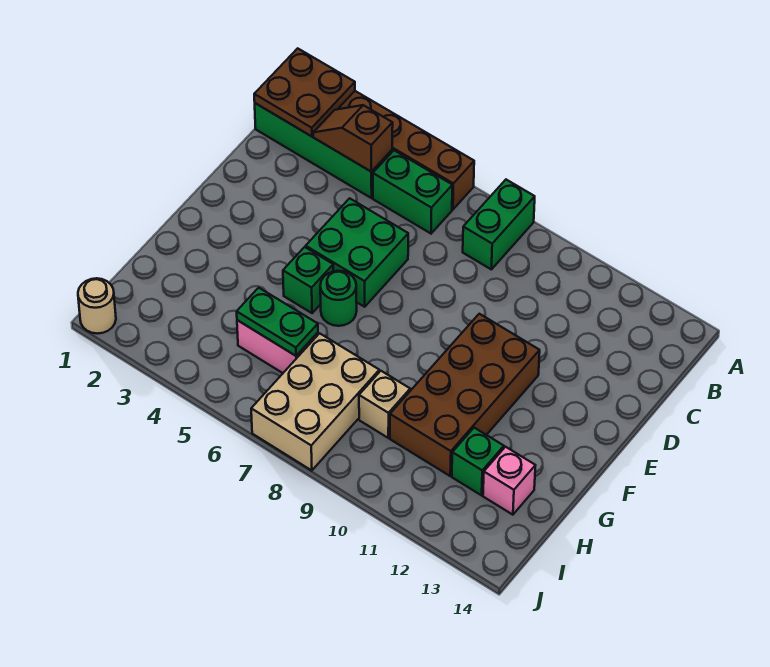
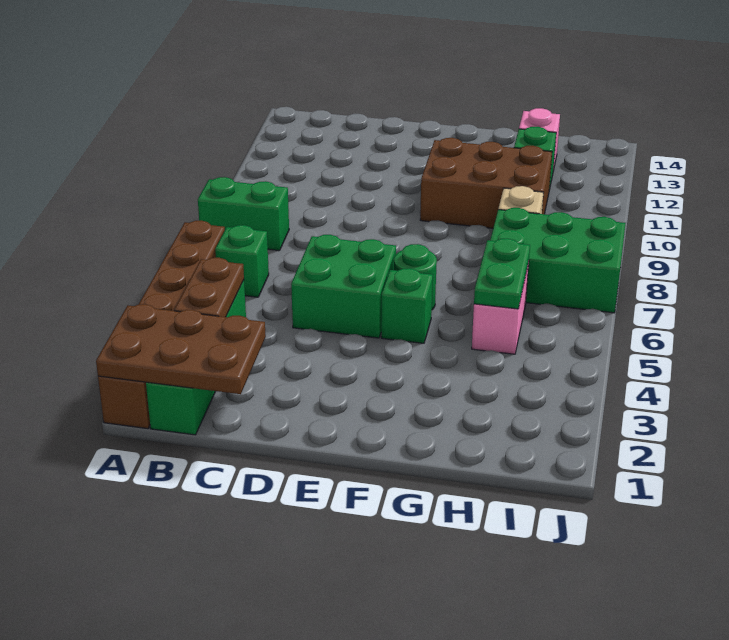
brown 2x2 plate [254,48,355,136] -> brown 2x3 plate [96,304,266,394]
brown 1x2 slope [313,105,393,172] -> brown 1x2 plate [174,258,244,317]
green 1x2 brick [373,151,452,233] -> green 1x1 brick [215,225,269,297]
brown 2x4 brick [390,314,540,476] -> brown 2x3 brick [420,138,552,228]
tan 2x3 brick [251,333,379,471] -> green 2x3 brick [490,208,626,313]
tan 1x1 round brick [78,278,116,334] -> none

